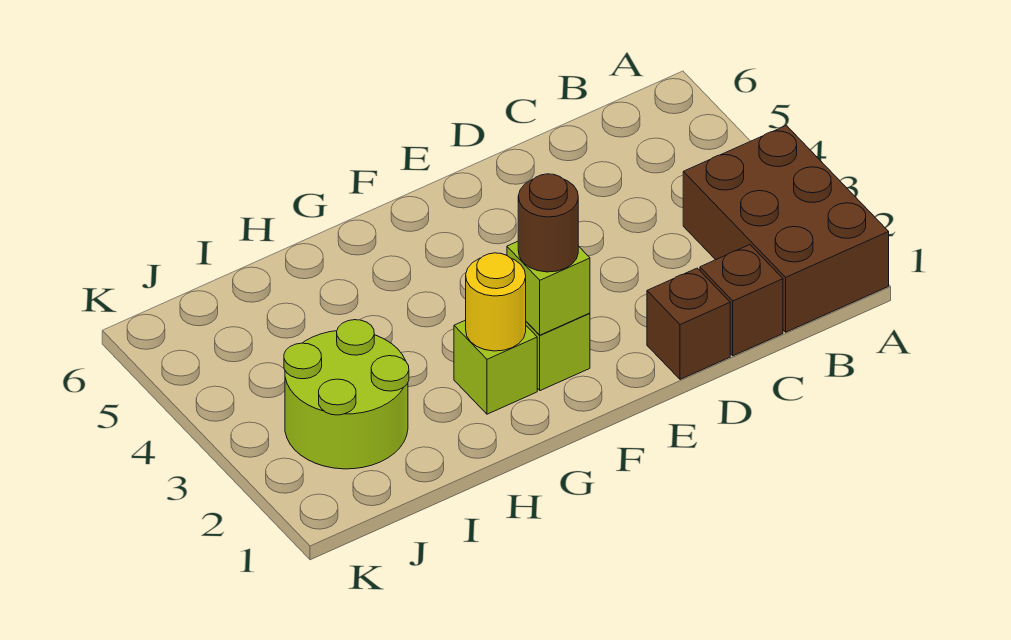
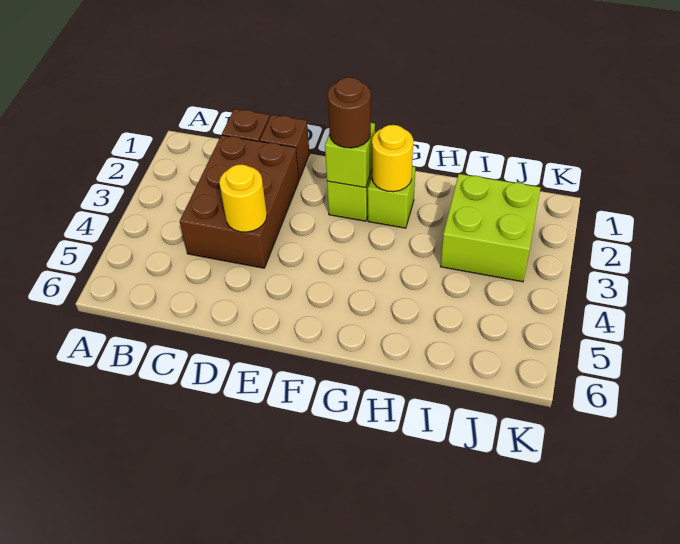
brown 2x3 brick [683,125,889,332] -> brown 2x3 brick moved to [180,135,299,268]
none -> yellow 1x1 round brick [219,164,267,232]
lime 2x2 round brick [284,320,409,469] -> lime 2x2 brick [441,174,541,282]

